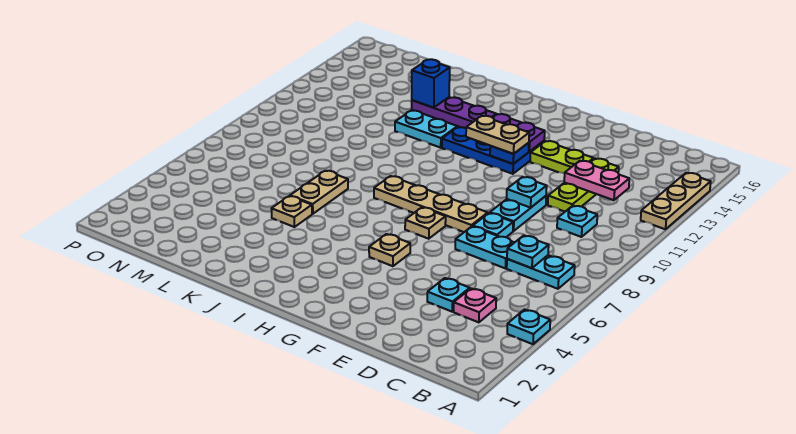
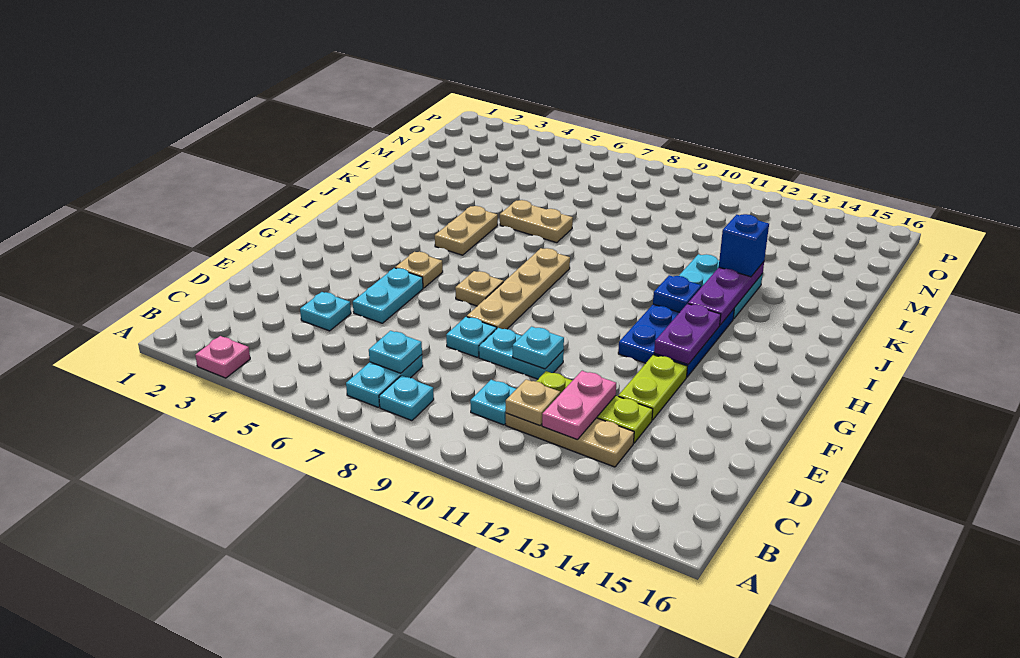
cyan 1x1 plate [507,309,550,344] -> cyan 1x1 plate moved to [379,376,434,421]
tan 1x3 plate [641,173,711,229] -> tan 1x3 plate moved to [506,413,634,467]
pink 1x1 plate [454,288,496,322] -> pink 1x1 plate moved to [195,336,250,378]
cyan 1x2 plate [455,226,515,268] -> cyan 1x2 plate moved to [353,268,423,323]
blue 1x1 plate [490,143,529,164] -> blue 1x1 plate moved to [653,275,701,312]
tan 1x2 plate [466,116,529,154] -> tan 1x2 plate moved to [435,206,498,255]
tan 1x1 plate [271,196,312,227] -> tan 1x1 plate moved to [506,379,560,425]

